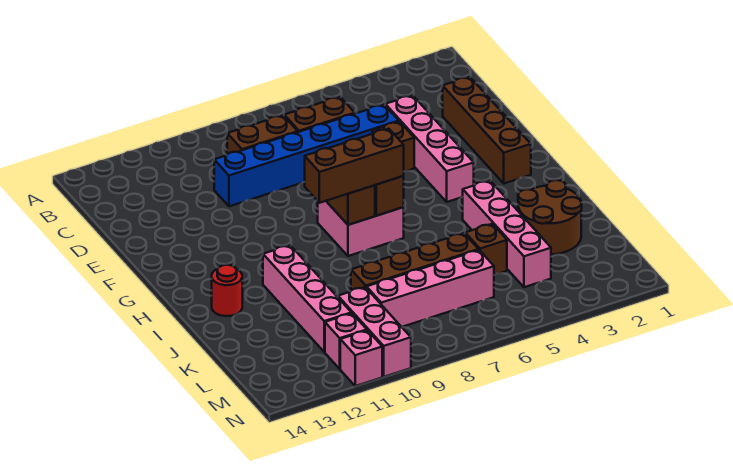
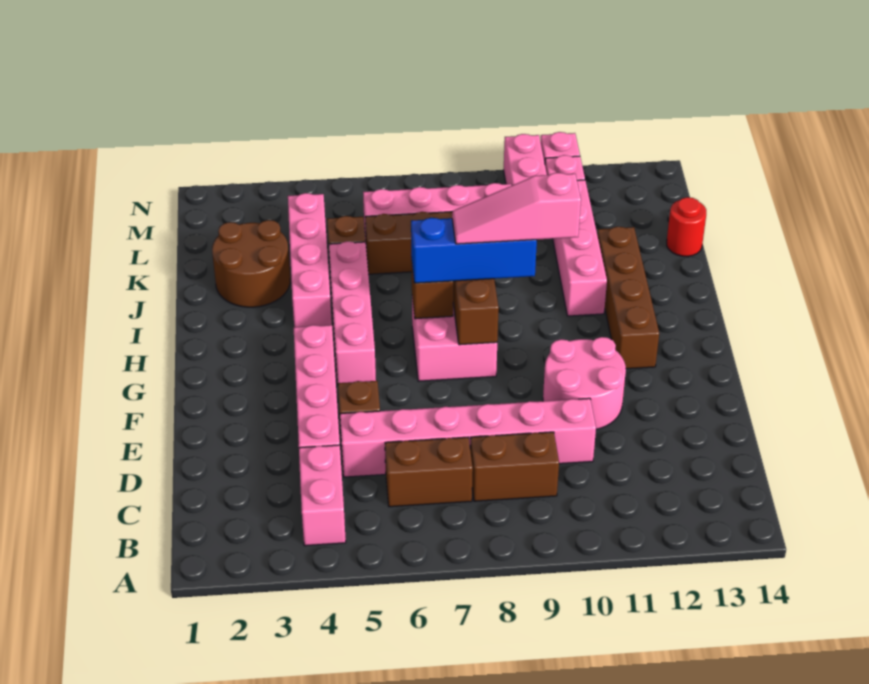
none -> pink 1x2 brick [299,445,346,546]
brown 1x4 brick [443,77,531,183] -> brown 1x4 brick moved to [597,226,659,369]
blue 1x6 brick [214,105,399,206] -> pink 1x6 brick [340,398,596,477]
none -> pink 2x2 round brick [543,337,626,429]
none -> pink 1x4 brick [329,241,376,385]
brown 1x3 brick [305,129,404,203] -> blue 1x3 brick [411,218,537,283]
none -> pink 1x3 slope [452,173,581,244]
red 1x1 round brick [212,265,242,316] -> red 1x1 round brick moved to [667,197,706,256]

